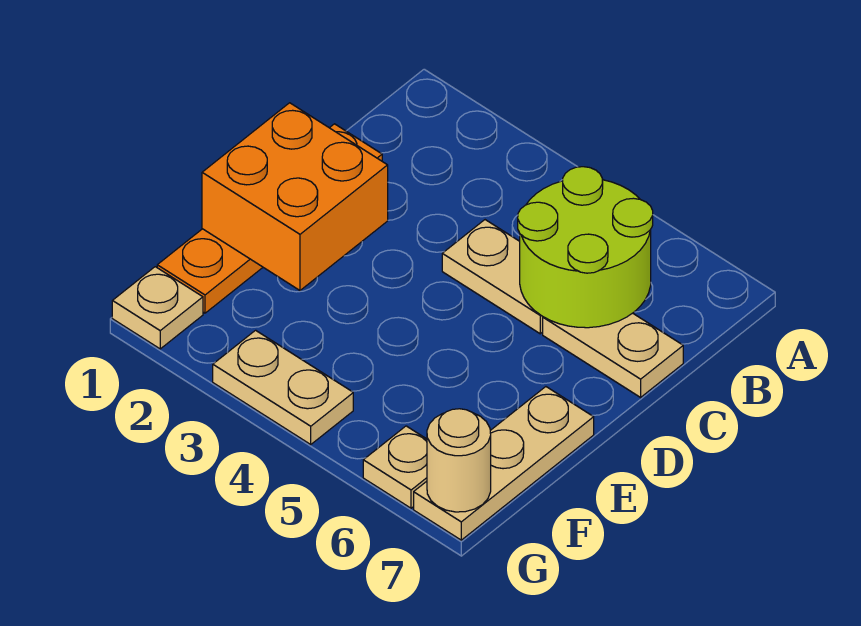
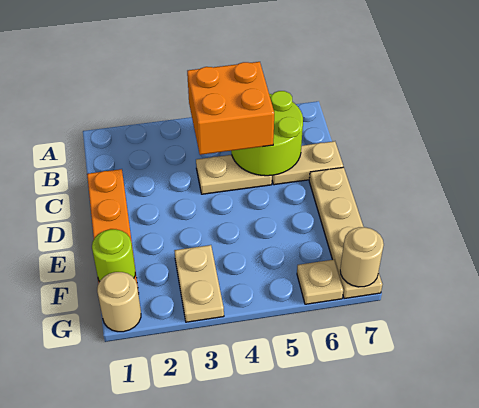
orange 2x2 brick [202,103,388,290] -> orange 2x2 brick moved to [187,62,274,155]
tan 1x3 plate [414,387,594,540] -> tan 1x4 plate [309,167,382,299]
none -> lime 1x1 round brick [92,229,135,281]
tan 1x1 plate [112,267,203,349] -> tan 1x1 round brick [97,272,141,332]
tan 1x2 plate [213,330,353,444] -> tan 1x2 plate turned to [174,245,224,322]

